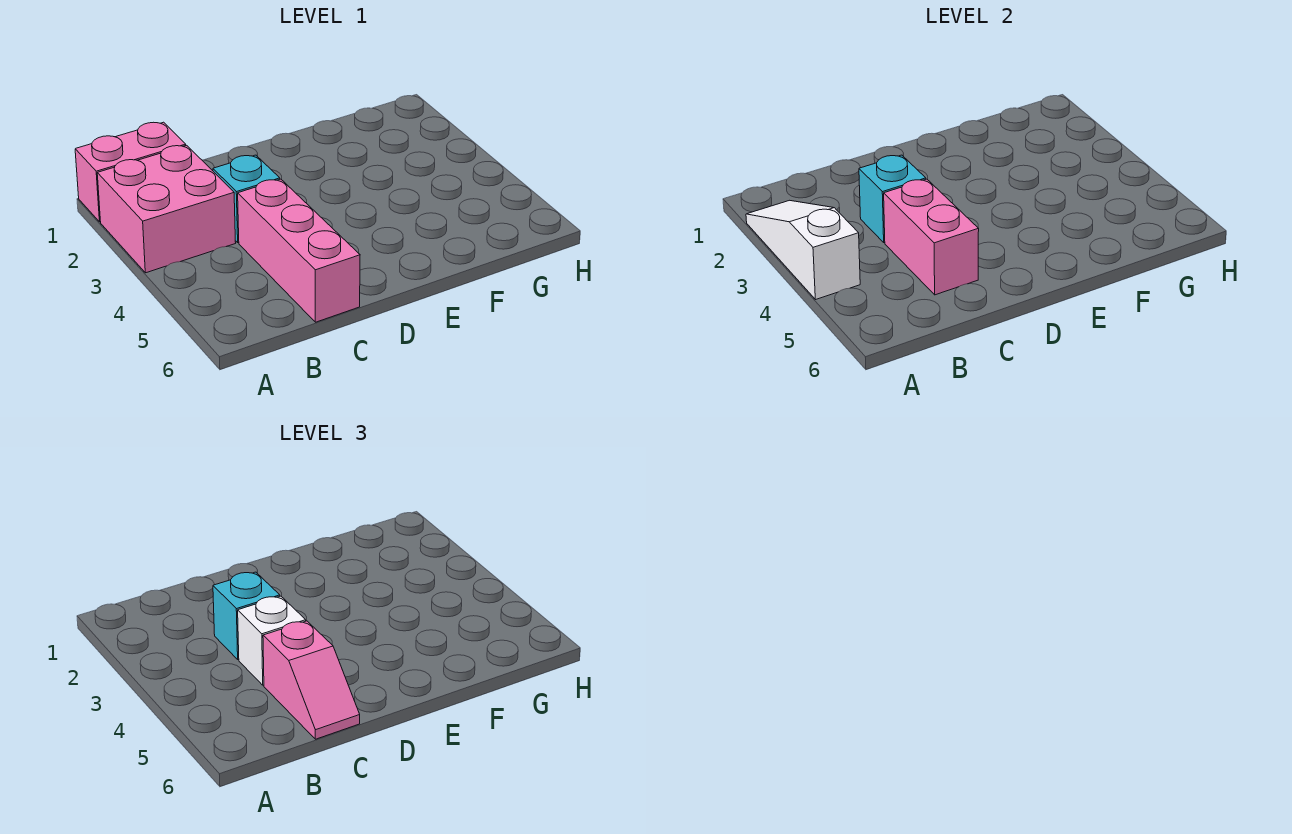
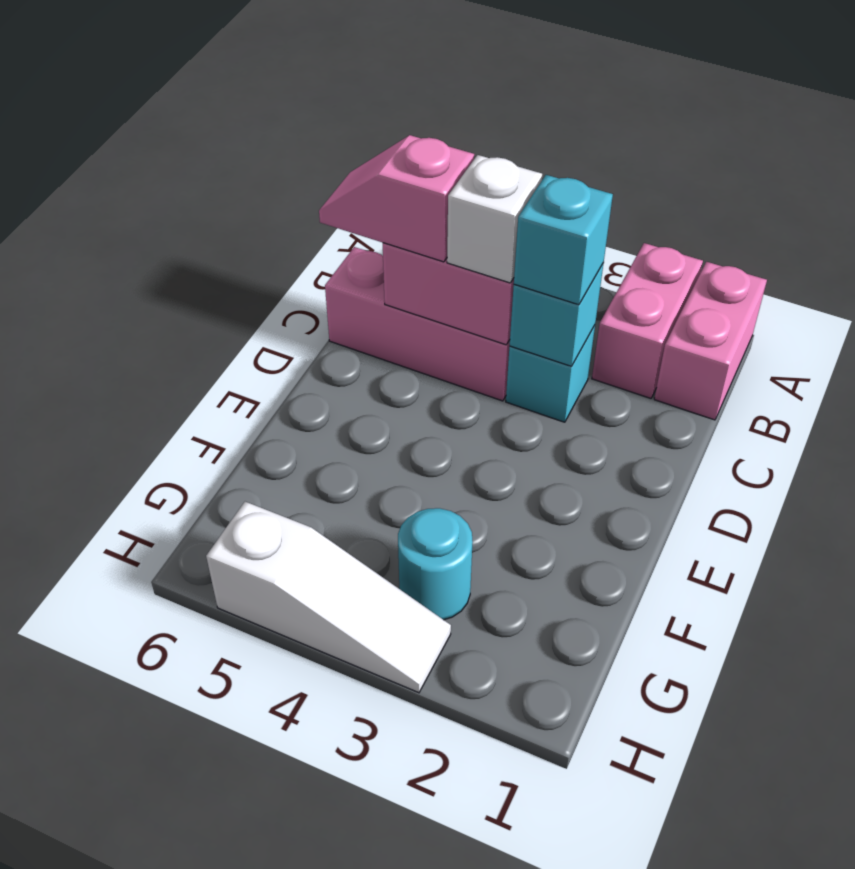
pink 2x2 brick [97,145,236,273] -> pink 1x2 brick [592,243,703,398]
white 1x3 slope [746,200,860,300] -> white 1x3 slope moved to [206,502,451,693]
none -> cyan 1x1 round brick [398,508,473,620]

